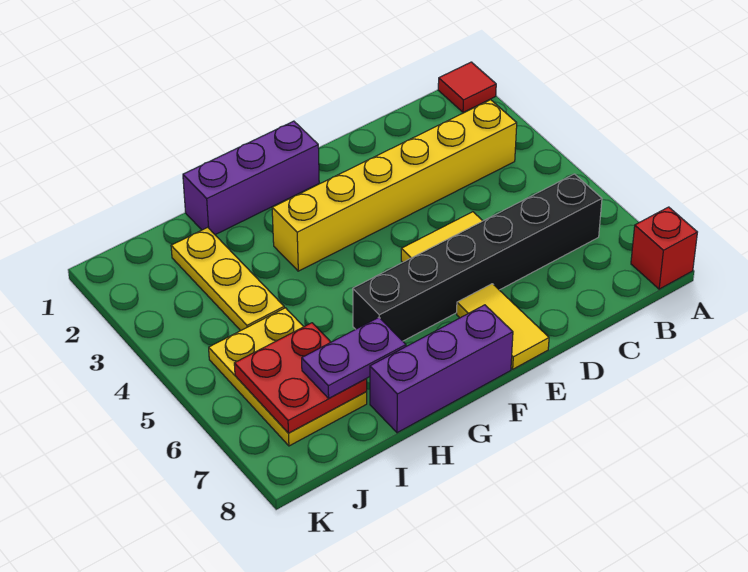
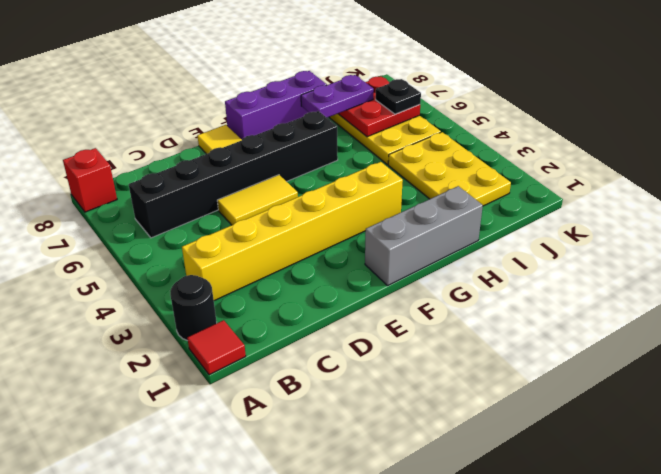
none -> black 1x1 round brick [170,275,217,341]
purple 1x3 brick [183,121,319,235] -> grey 1x3 brick [365,186,483,286]
yellow 1x3 plate [171,227,284,331] -> yellow 2x3 plate [388,132,511,206]
none -> black 1x1 plate [376,79,421,114]

